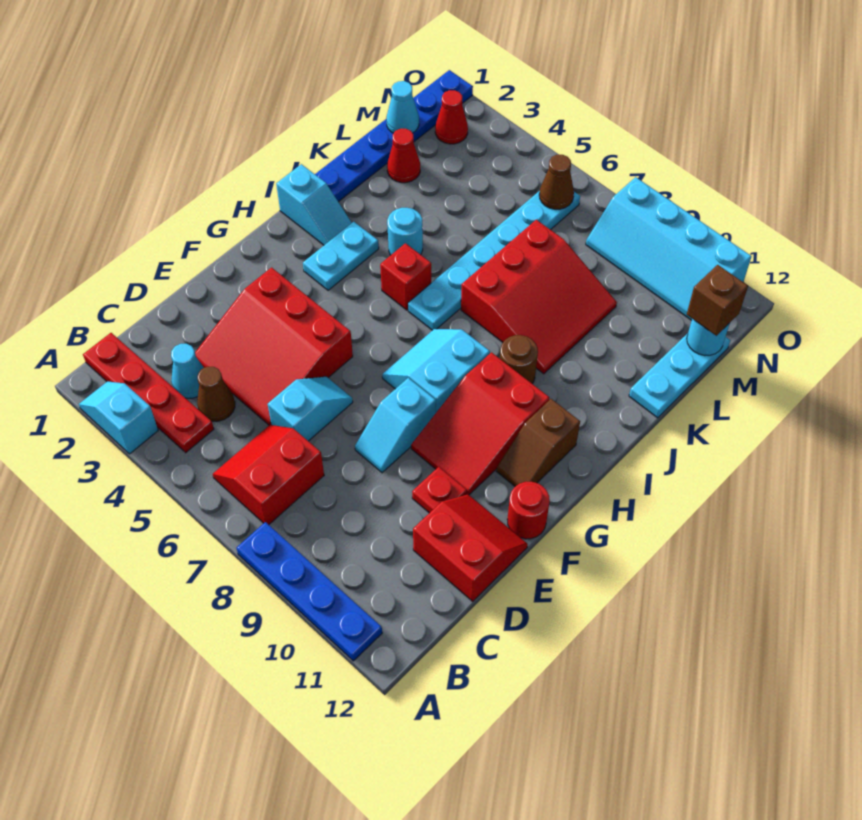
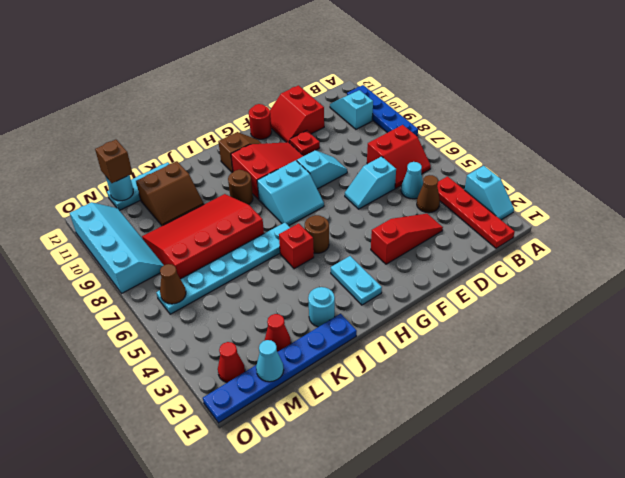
cyan 1x1 cone [171,344,204,398] -> cyan 1x1 cone moved to [401,162,423,199]
red 3x3 slope [195,268,353,425] -> red 1x3 slope [371,214,443,264]
cyan 1x2 plate [303,222,379,290] -> cyan 1x2 plate turned to [331,256,382,305]
none -> brown 1x1 round brick [305,215,329,253]
cyan 1x2 slope [276,164,352,245] -> cyan 1x2 slope moved to [330,90,373,129]
cyan 1x1 round brick [387,208,423,255] -> cyan 1x1 round brick moved to [308,287,335,327]
red 3x3 slope [461,220,617,374] -> red 3x4 slope [142,194,264,279]
none -> brown 2x2 slope [136,161,204,226]

